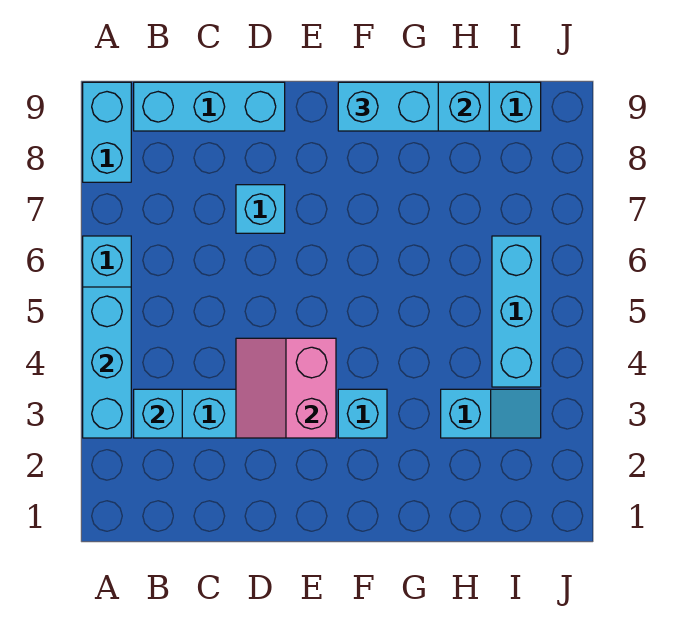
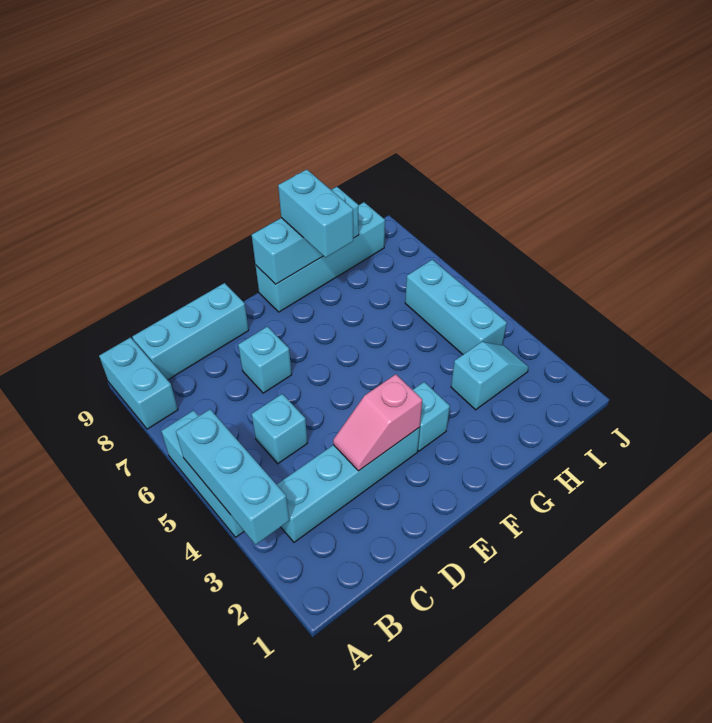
cyan 1x1 brick [134,389,182,438] -> cyan 1x1 brick moved to [252,394,307,464]
pink 2x2 slope [236,338,336,438] -> pink 1x2 slope [333,374,422,471]
cyan 1x2 brick [338,82,438,131] -> cyan 1x2 brick turned to [278,169,353,258]

